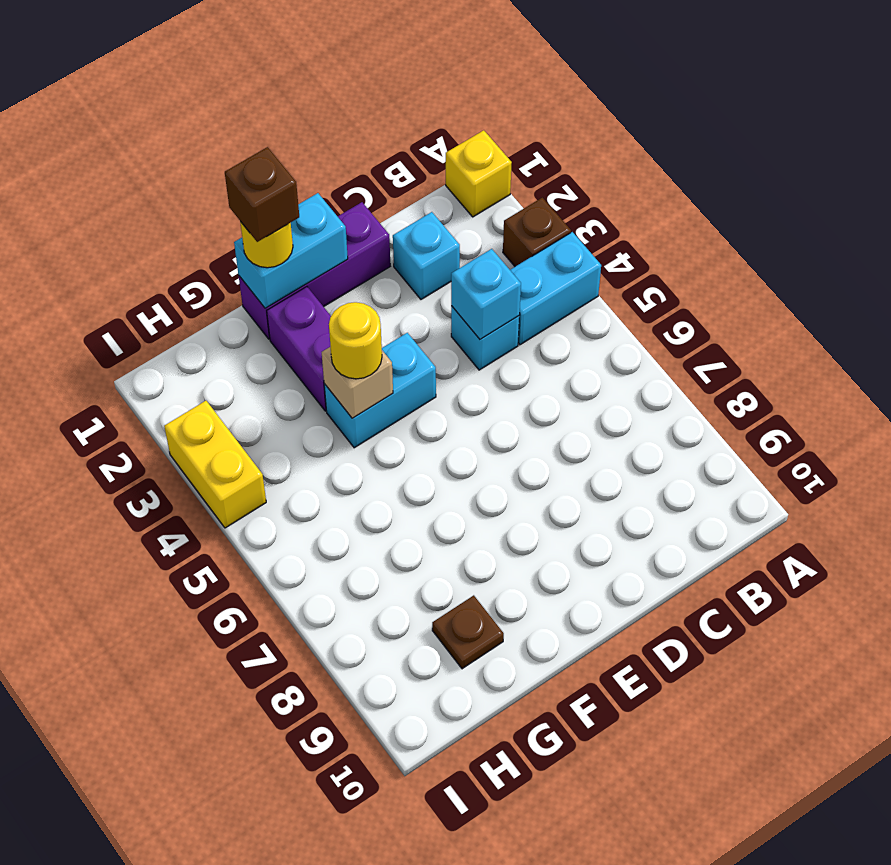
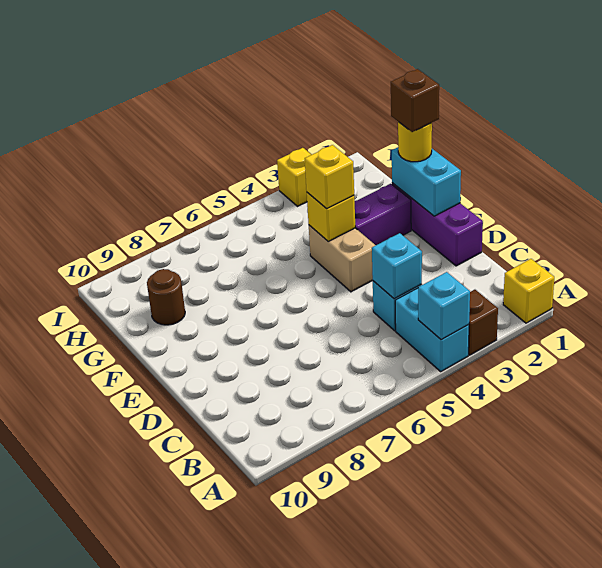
cyan 1x1 brick [393,212,460,299] -> cyan 1x1 brick moved to [418,272,470,340]
cyan 1x2 brick [324,333,436,448] -> tan 1x2 brick [309,225,376,292]
tan 1x1 brick [322,347,393,418] -> yellow 1x1 brick [307,193,355,241]
yellow 1x1 round brick [329,302,382,379] -> yellow 1x1 brick [305,145,354,209]
brown 1x1 plate [432,595,504,669] -> brown 1x1 round brick [147,269,185,325]
yellow 1x2 brick [164,401,266,528] -> yellow 1x1 brick [277,148,311,206]

